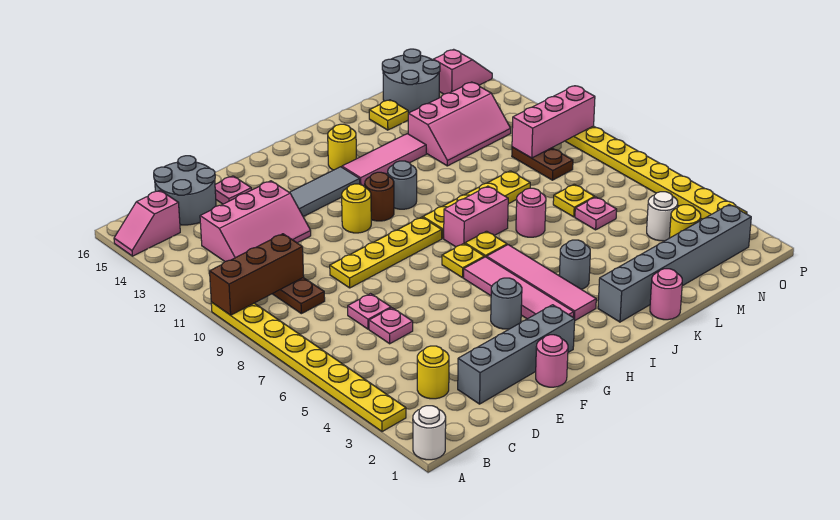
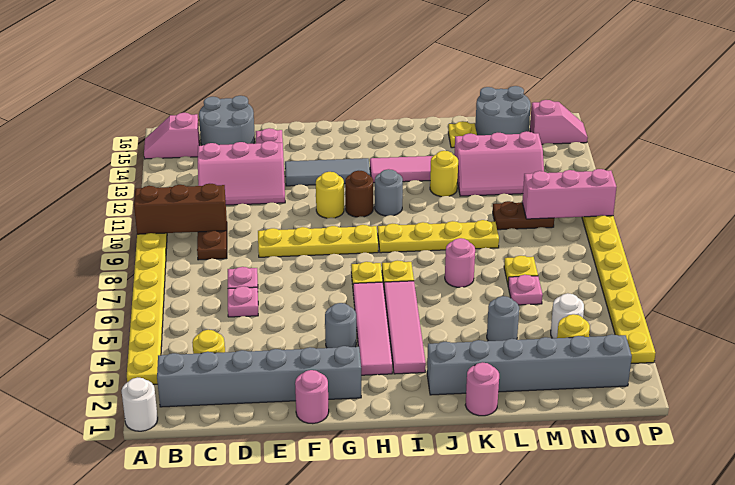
grey 1x4 brick [458,305,575,404] -> grey 1x6 brick [157,346,361,407]
pink 1x2 brick [444,186,508,247] -> none
yellow 1x1 round brick [328,124,356,170] -> yellow 1x1 round brick moved to [430,151,458,197]
grey 1x1 round brick [559,240,590,289] -> grey 1x1 round brick moved to [487,296,519,341]
brown 1x2 plate [512,147,573,180] -> brown 1x2 plate turned to [493,201,554,230]

